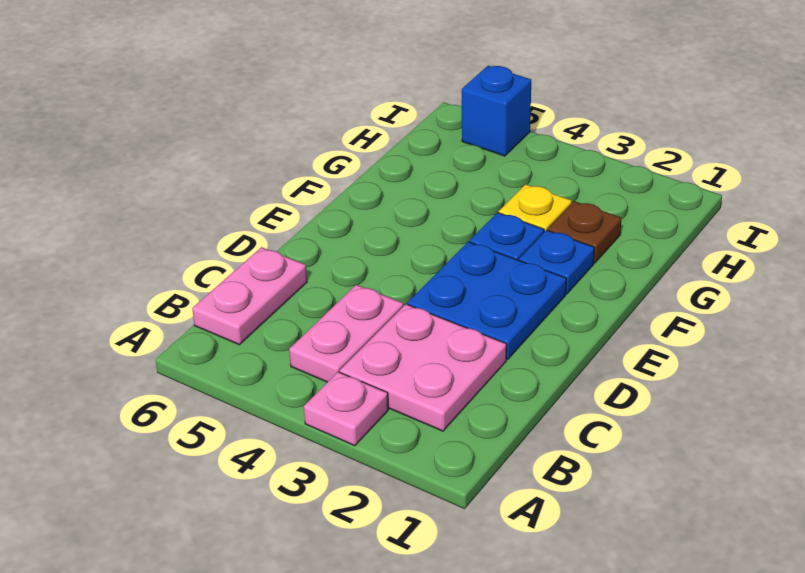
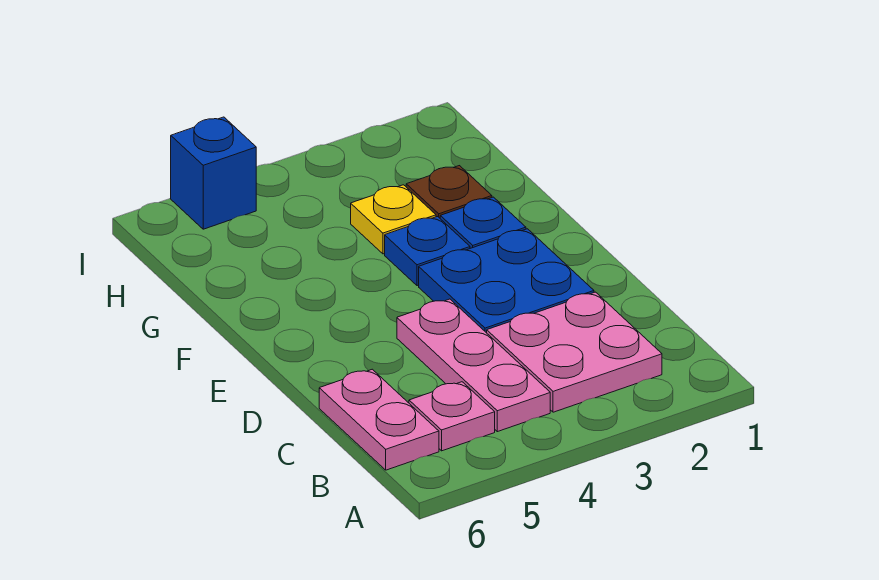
pink 1x1 plate [304,372,388,446] -> pink 1x1 plate moved to [409,382,495,451]
pink 1x2 plate [289,285,403,382] -> pink 1x3 plate [397,299,550,432]

